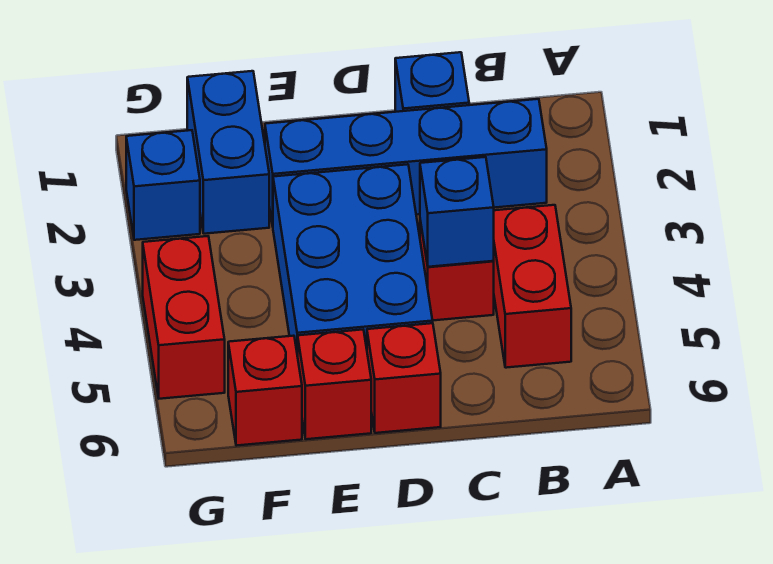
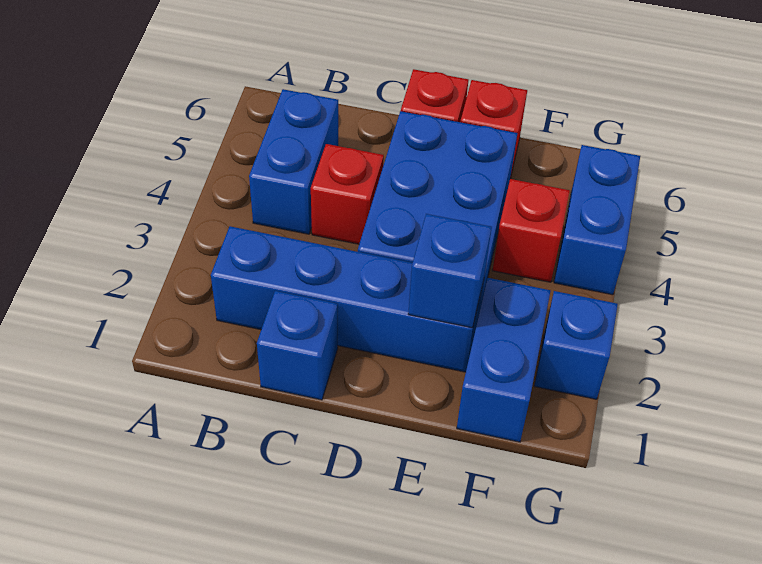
red 1x2 brick [494,205,571,368] -> blue 1x2 brick [249,89,338,234]
blue 1x1 brick [420,157,494,267] -> blue 1x1 brick moved to [408,214,492,328]
red 1x1 brick [228,336,302,446] -> red 1x1 brick moved to [493,179,570,282]
red 1x2 brick [143,236,225,399] -> blue 1x2 brick [554,145,640,295]

